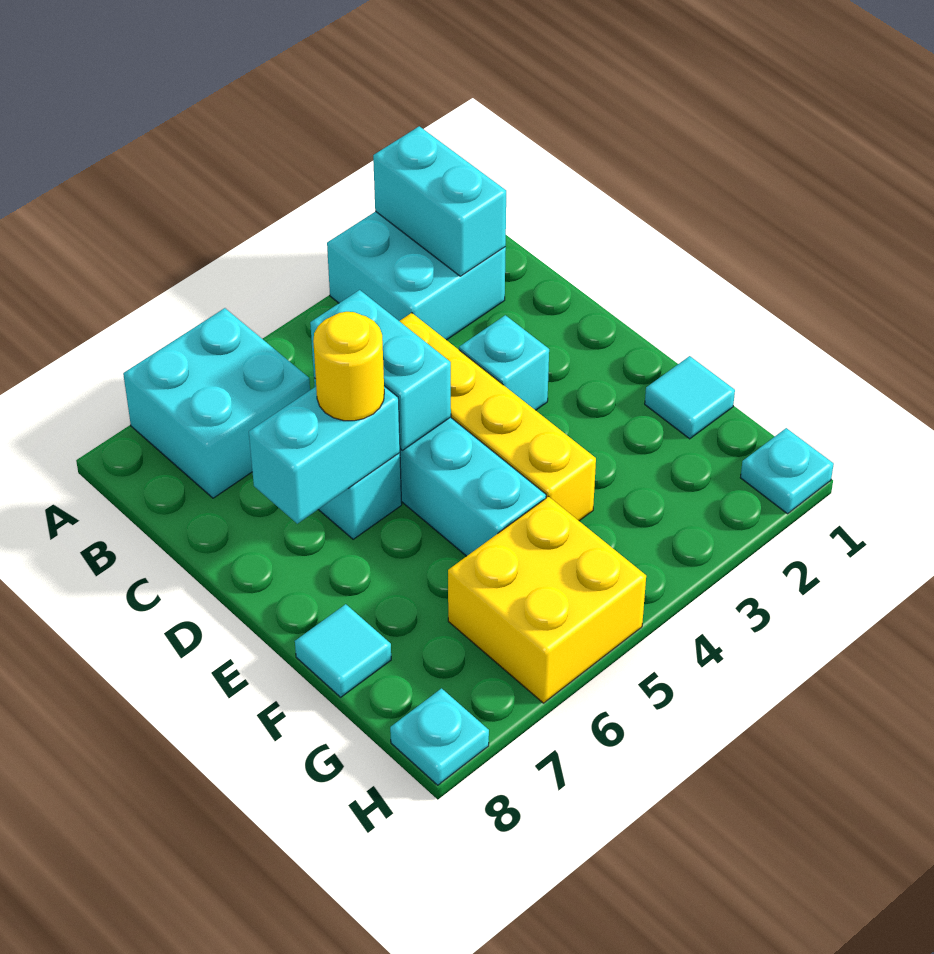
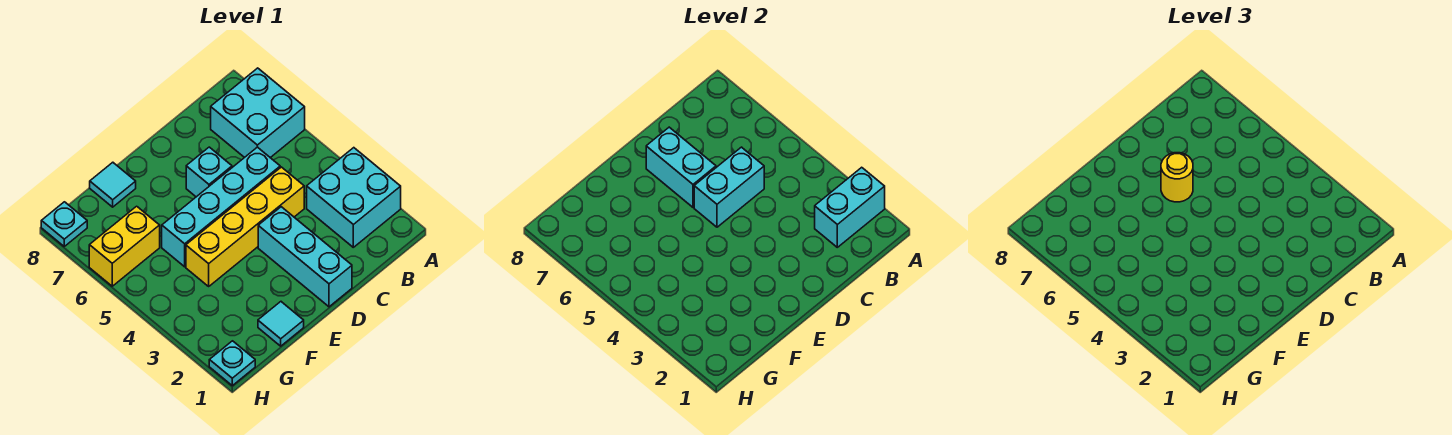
cyan 1x1 brick [459,315,549,410] -> cyan 1x3 brick [258,207,352,307]
yellow 2x2 brick [448,496,646,703] -> yellow 1x2 brick [89,206,160,286]

